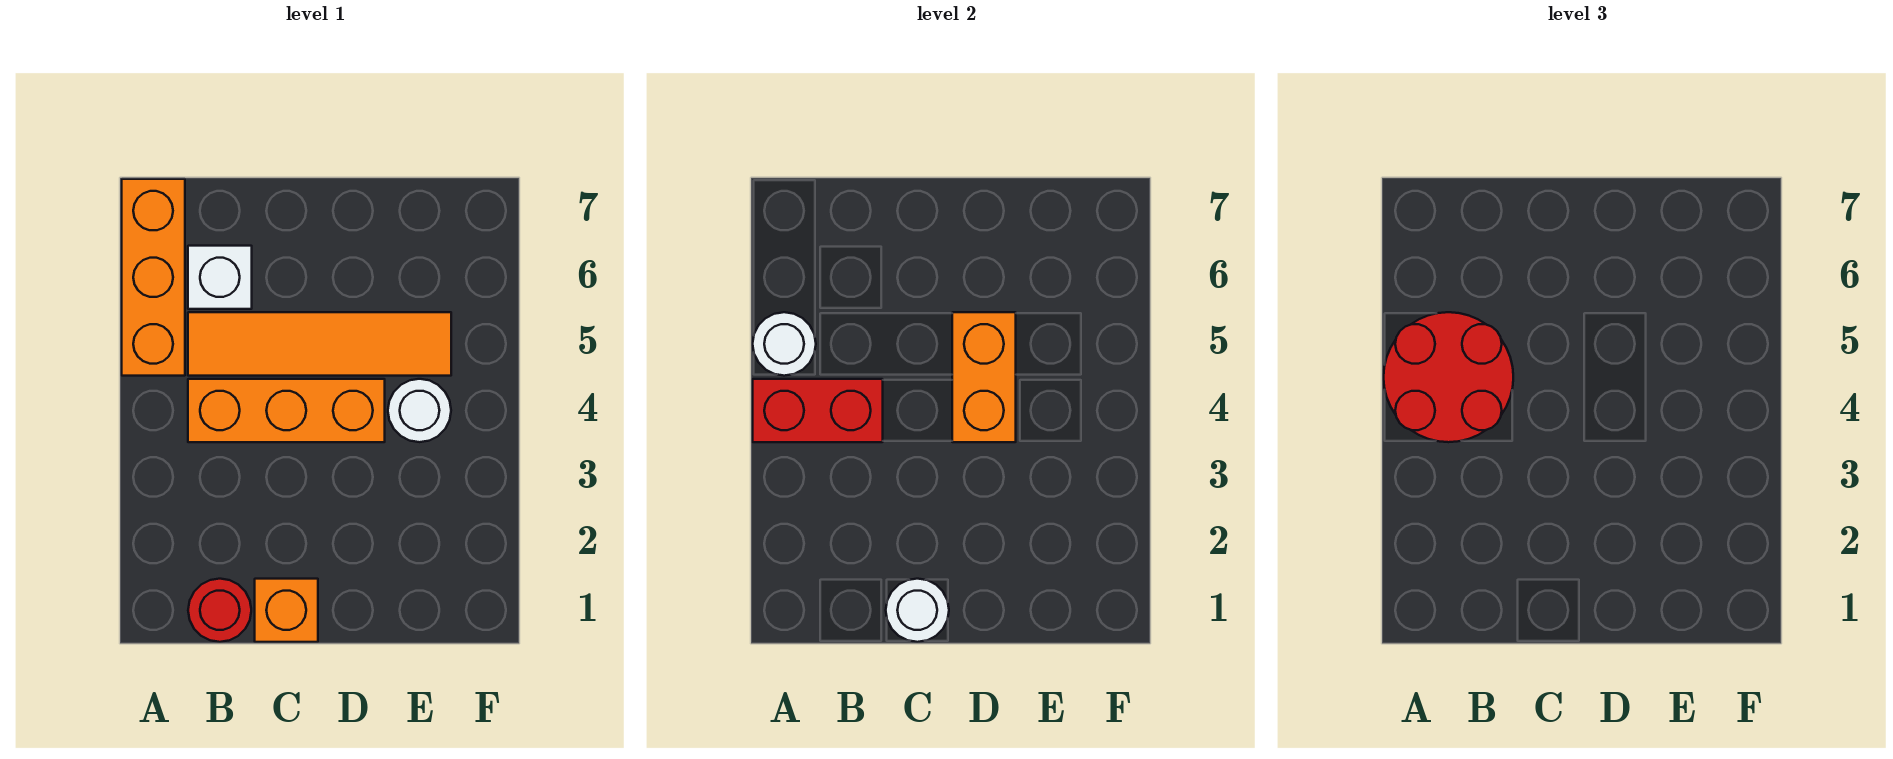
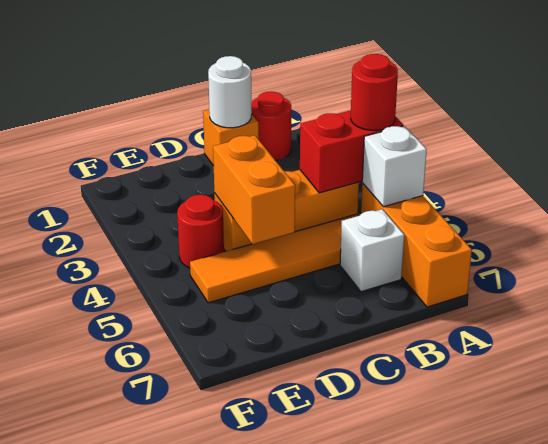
red 2x2 round brick [1384,312,1513,442] -> red 1x1 round brick [351,54,398,130]
white 1x1 round brick [753,312,816,376] -> white 1x1 brick [362,126,427,207]
white 1x1 round brick [388,379,451,442] -> red 1x1 round brick [177,195,224,268]

